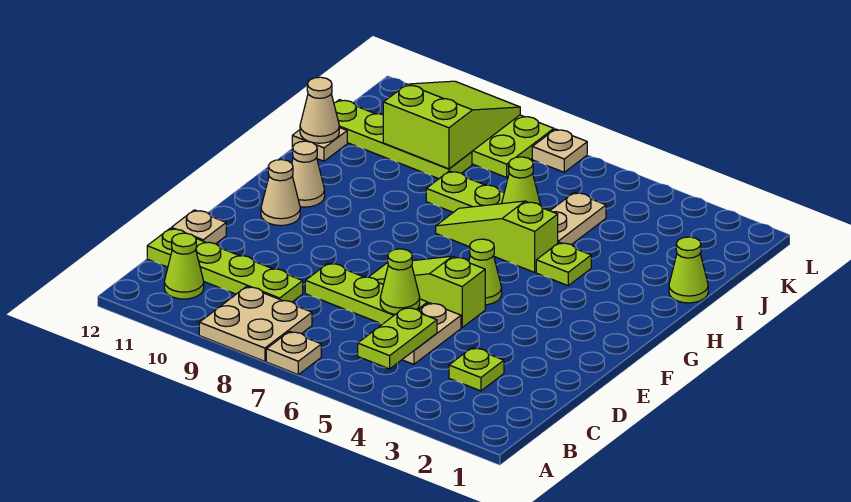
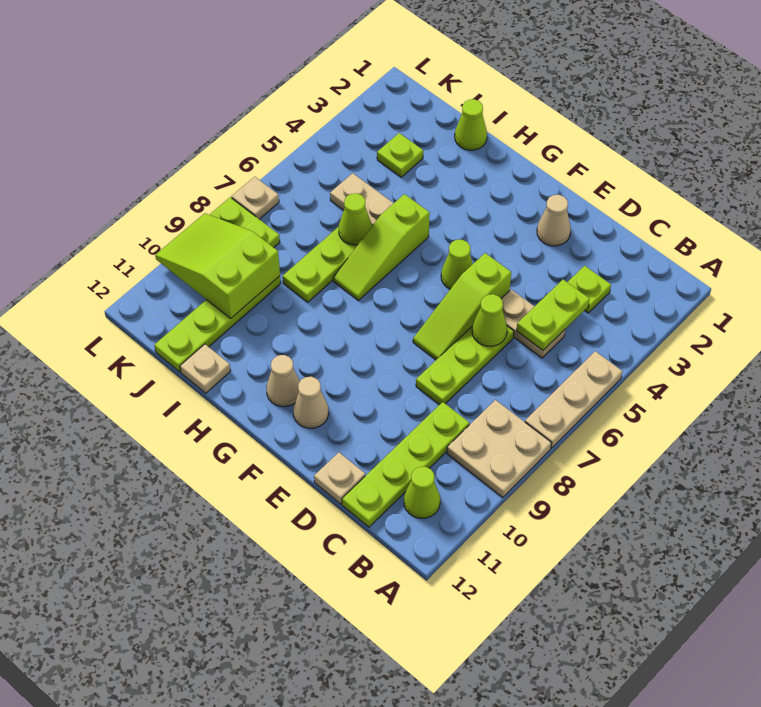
tan 1x1 plate [266,331,321,375] -> tan 1x3 plate [525,351,622,448]
lime 1x2 plate [358,307,437,369] -> lime 1x2 plate turned to [516,280,590,350]
lime 1x1 plate [536,242,591,286] -> lime 1x1 plate moved to [377,133,423,177]
tan 1x1 cone [300,77,339,143] -> tan 1x1 cone moved to [537,195,571,246]

